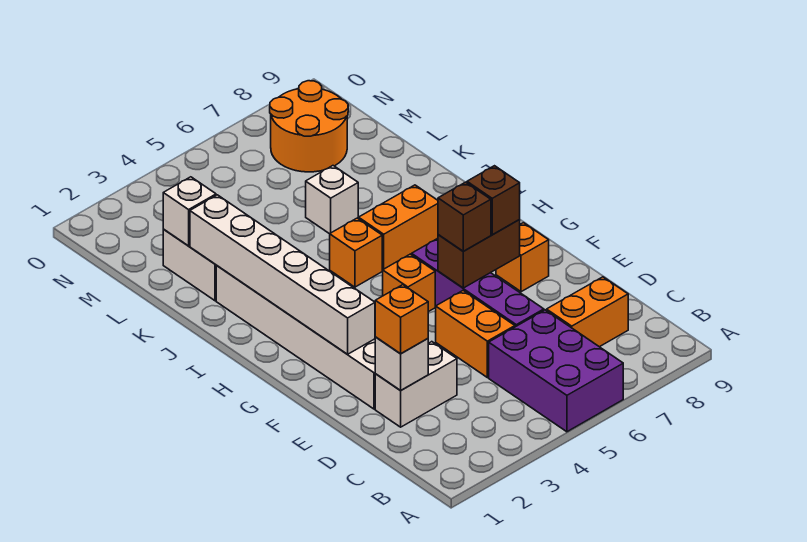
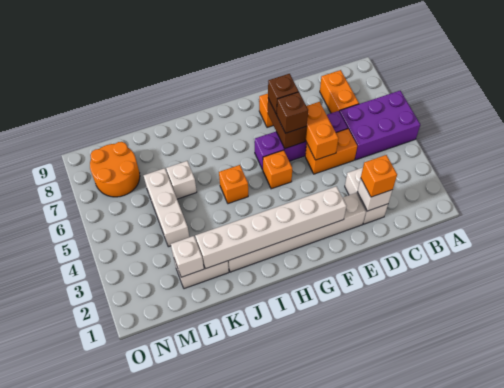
orange 1x2 brick [359,185,438,270] -> orange 1x2 brick moved to [305,102,338,160]
none -> white 1x3 brick [144,168,189,247]

